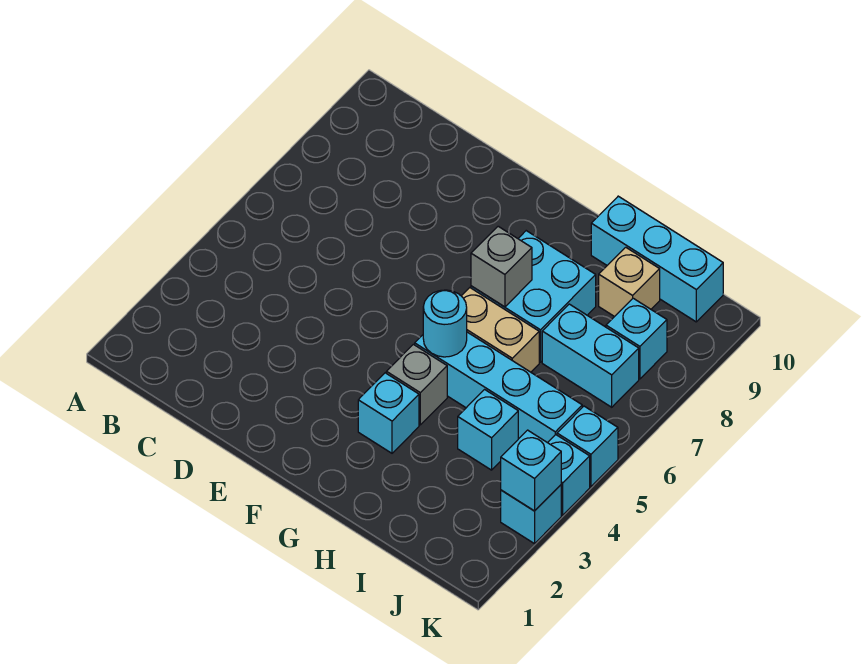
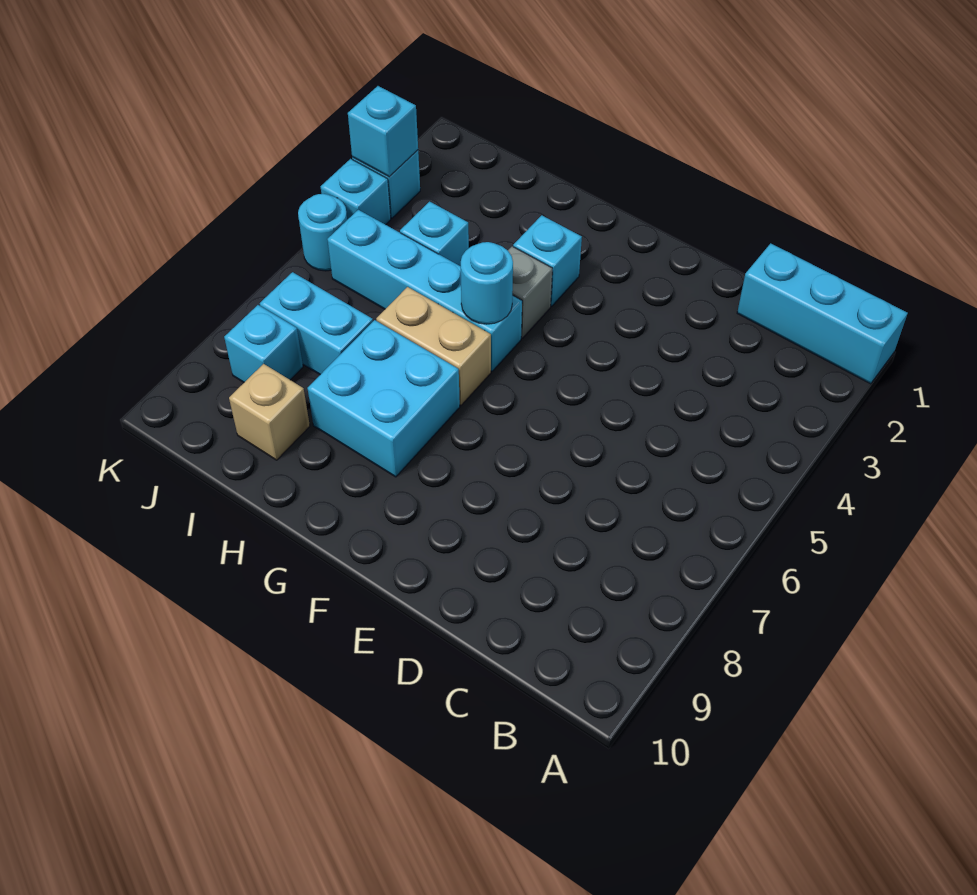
grey 1x1 brick [471,226,532,307] -> none
cyan 1x3 brick [591,196,723,322] -> cyan 1x3 brick moved to [737,243,908,384]
cyan 1x1 brick [557,406,618,487] -> cyan 1x1 round brick [298,194,347,271]

